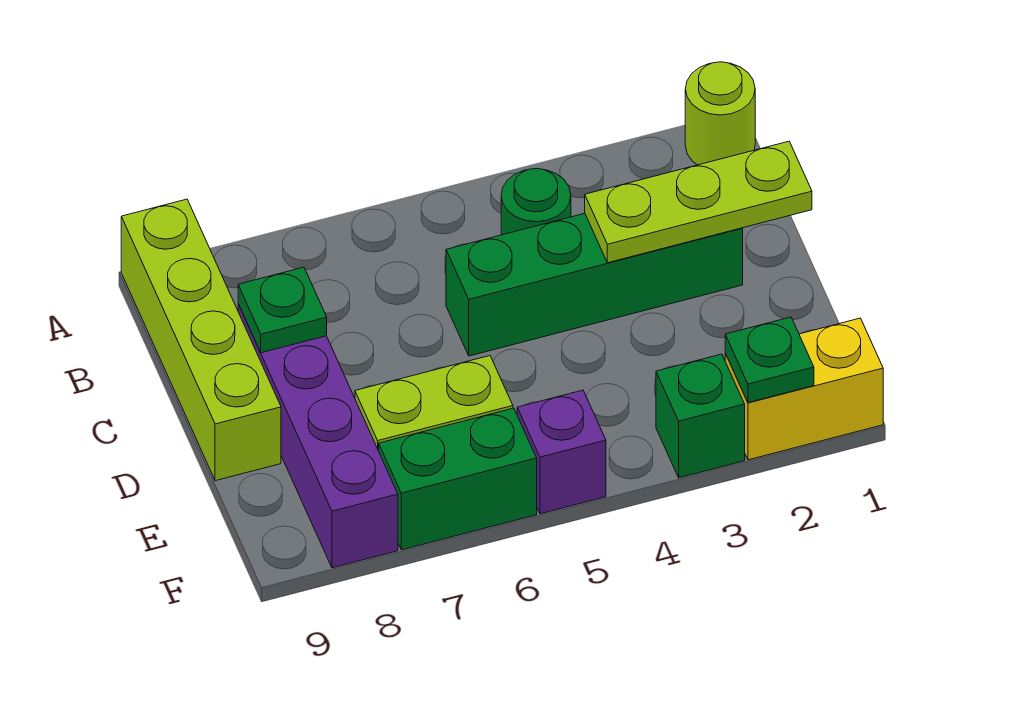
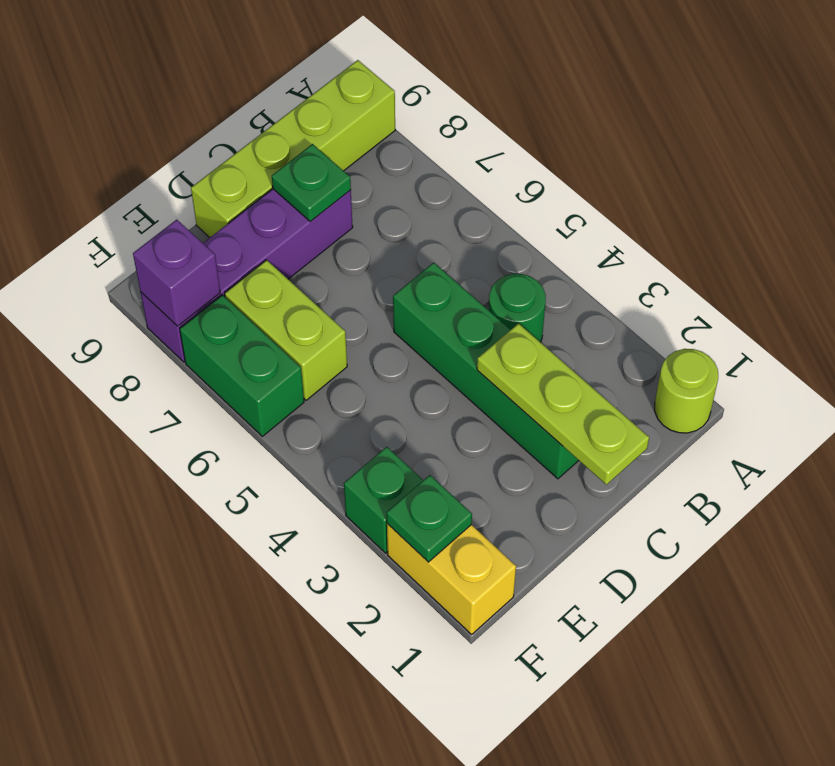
purple 1x1 brick [517,390,606,514] -> purple 1x1 brick moved to [133,220,220,326]

